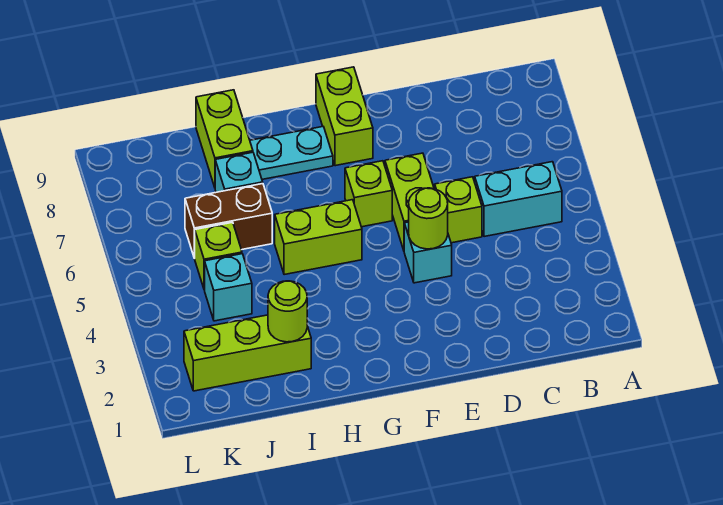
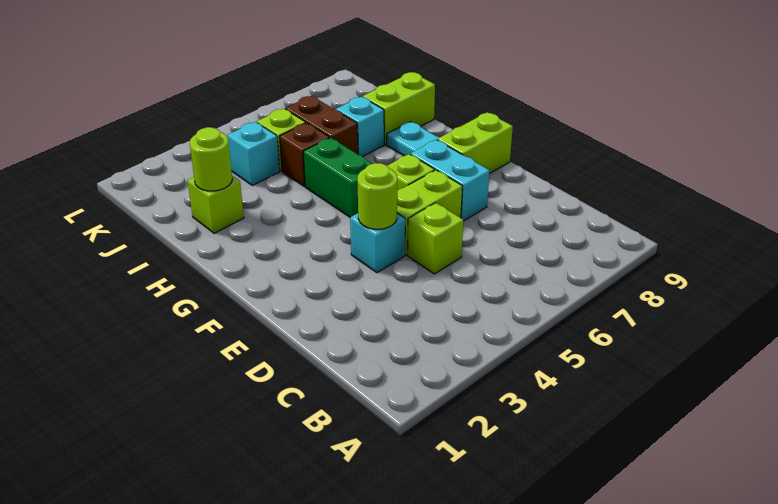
cyan 1x2 brick [475,162,562,237] -> cyan 1x2 brick moved to [410,140,489,221]
lime 1x2 brick [275,200,362,275] -> green 1x2 brick [303,138,373,217]
lime 1x3 brick [184,315,311,391] -> lime 1x1 brick [187,176,244,233]
none -> brown 1x1 brick [280,123,330,187]

